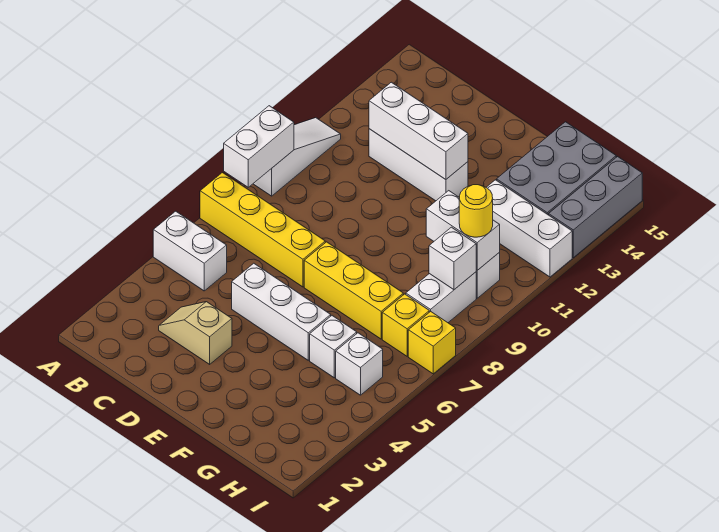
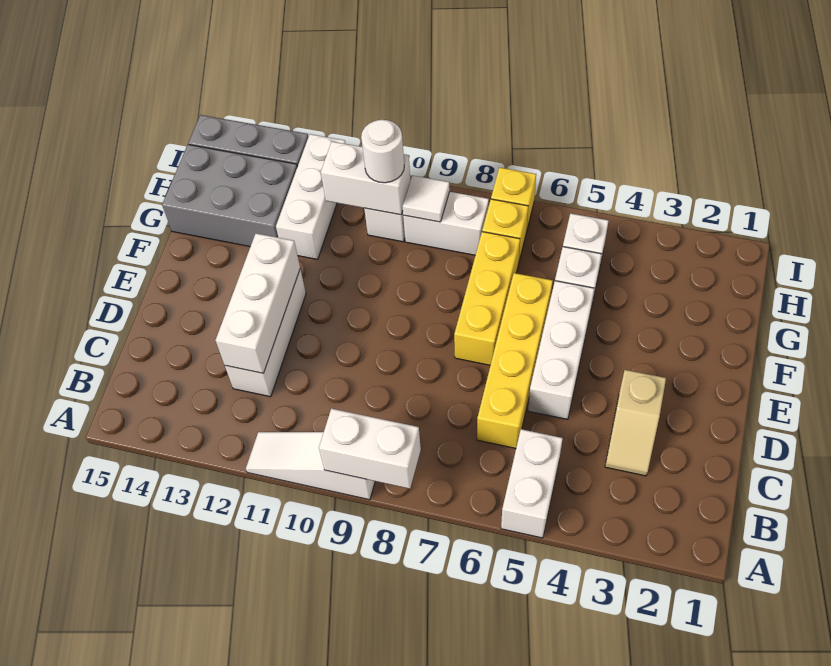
yellow 1x4 brick [200,173,325,287] -> yellow 1x4 brick moved to [477,273,553,448]
white 1x2 brick [426,191,500,270] -> white 1x2 brick turned to [321,142,410,215]
white 1x1 brick [429,227,476,290] -> white 1x1 tile [403,175,450,222]
yellow 1x1 round brick [459,185,493,237] -> white 1x1 round brick [361,120,404,183]

